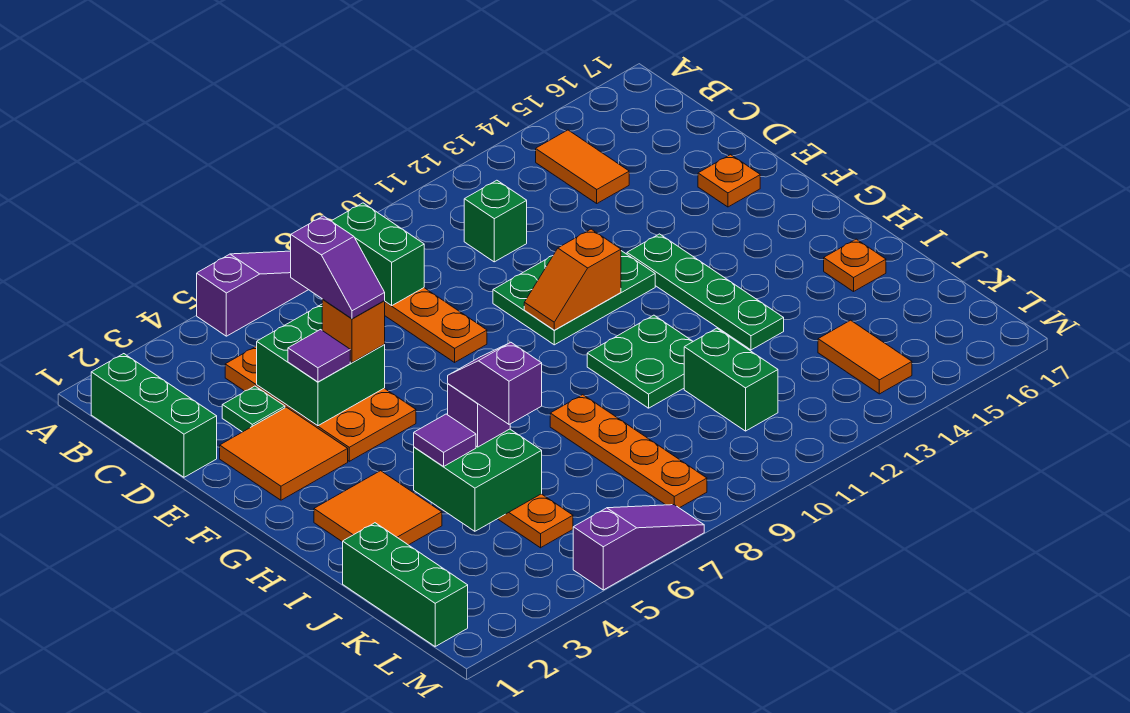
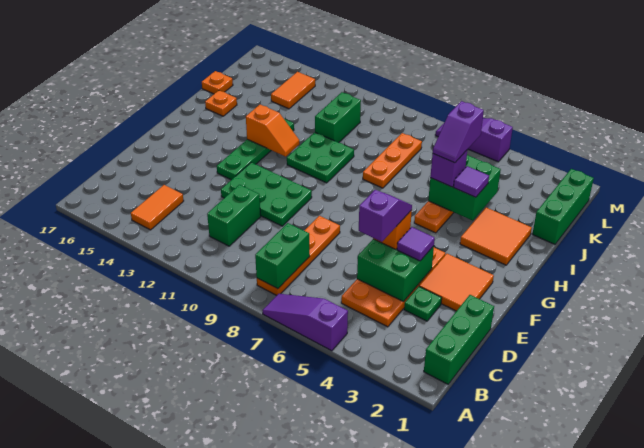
green 1x1 brick [464,180,527,262] -> green 1x2 brick [207,185,261,246]
orange 1x1 plate [698,155,760,207] -> orange 1x1 plate moved to [202,71,233,94]
orange 1x2 slope [524,229,621,330] -> orange 1x2 slope moved to [246,104,299,157]
orange 1x4 plate [550,395,707,508] -> orange 1x3 plate [363,133,422,188]

